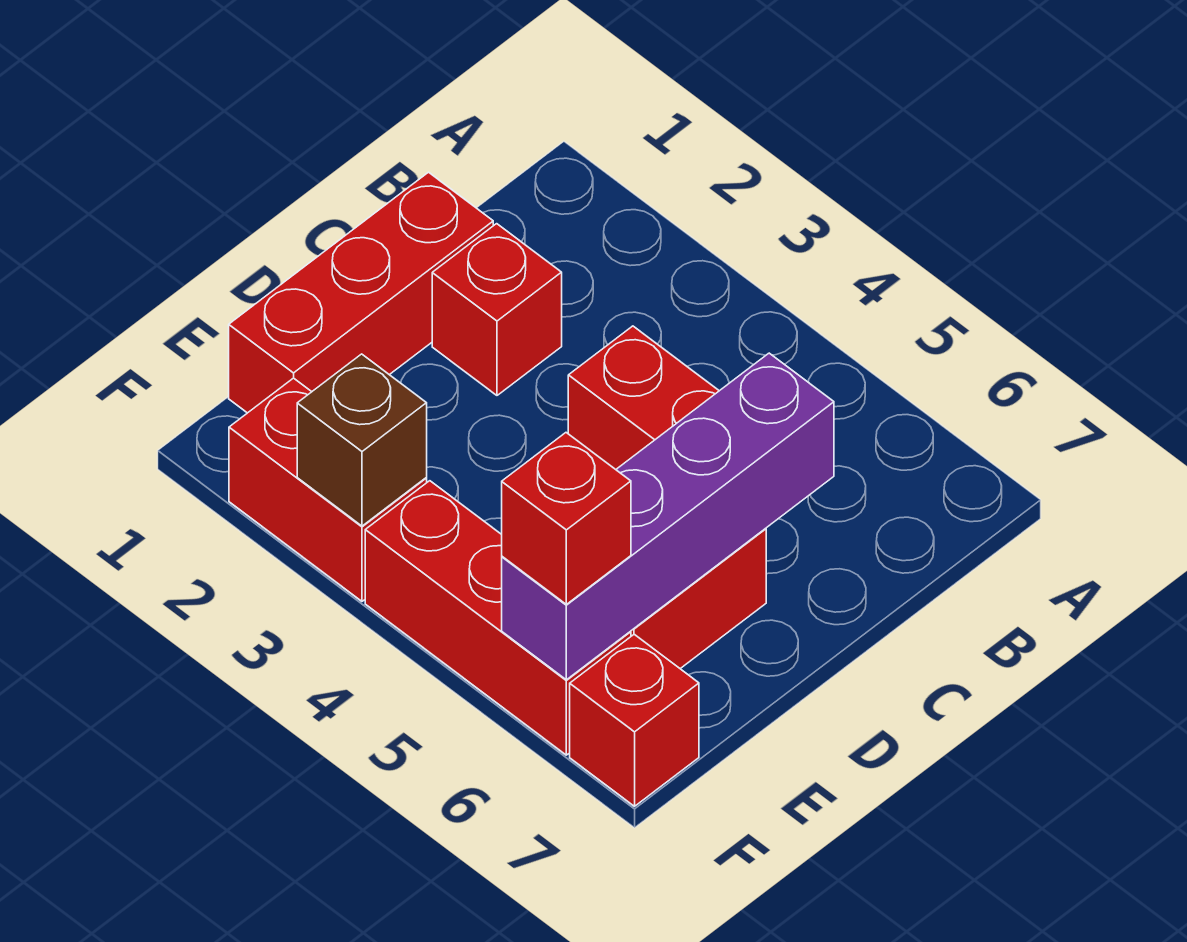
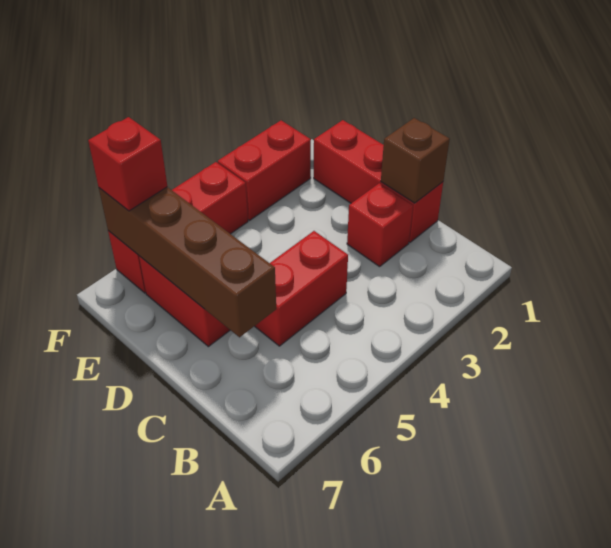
purple 1x4 brick [502,353,834,680] -> brown 1x4 brick [99,187,276,337]
brown 1x1 brick [297,354,427,526] -> brown 1x1 brick moved to [381,118,450,203]
red 1x1 brick [570,634,699,806] -> none

